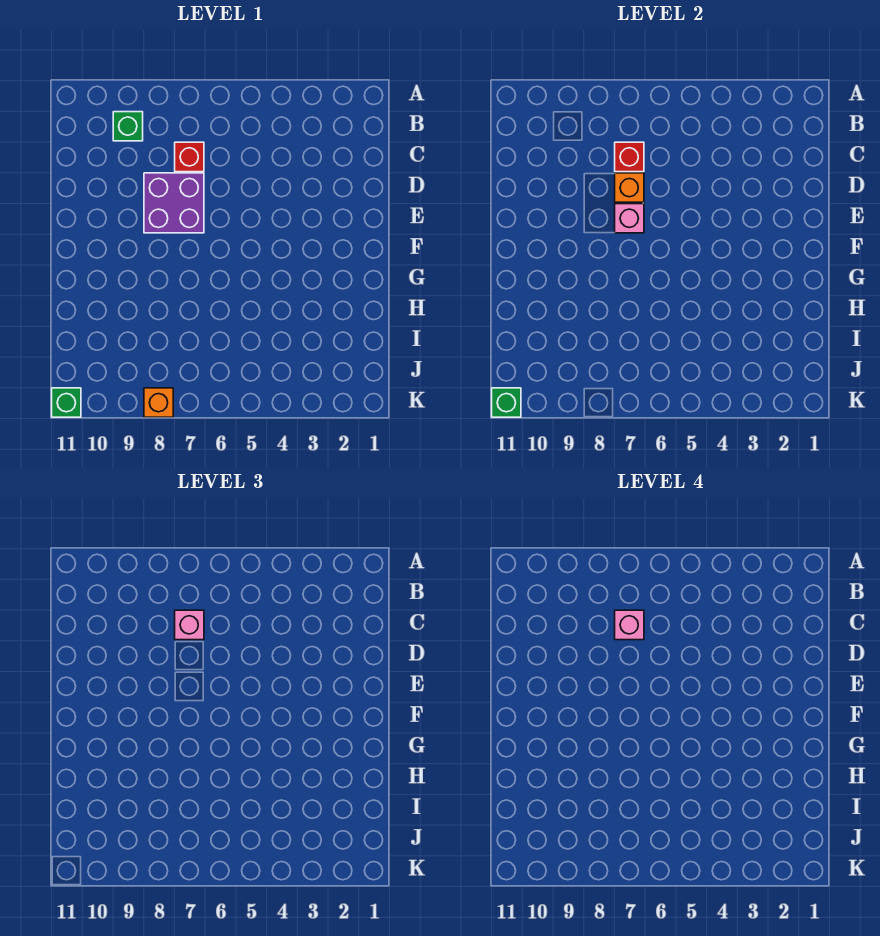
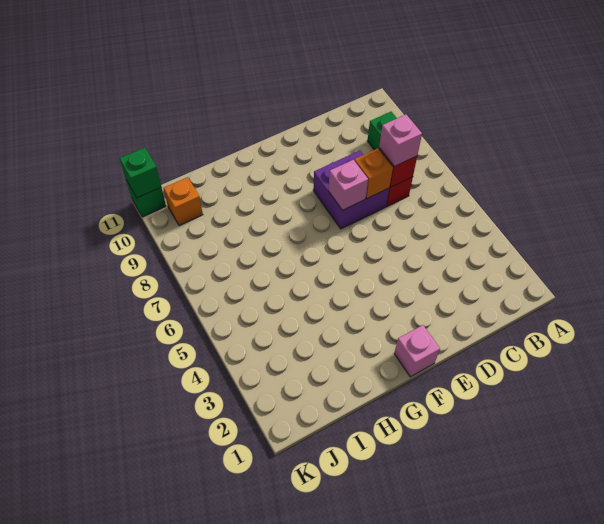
pink 1x1 brick [615,610,644,640] -> pink 1x1 brick moved to [394,325,440,377]
orange 1x1 brick [144,388,173,417] -> orange 1x1 brick moved to [164,177,203,226]

